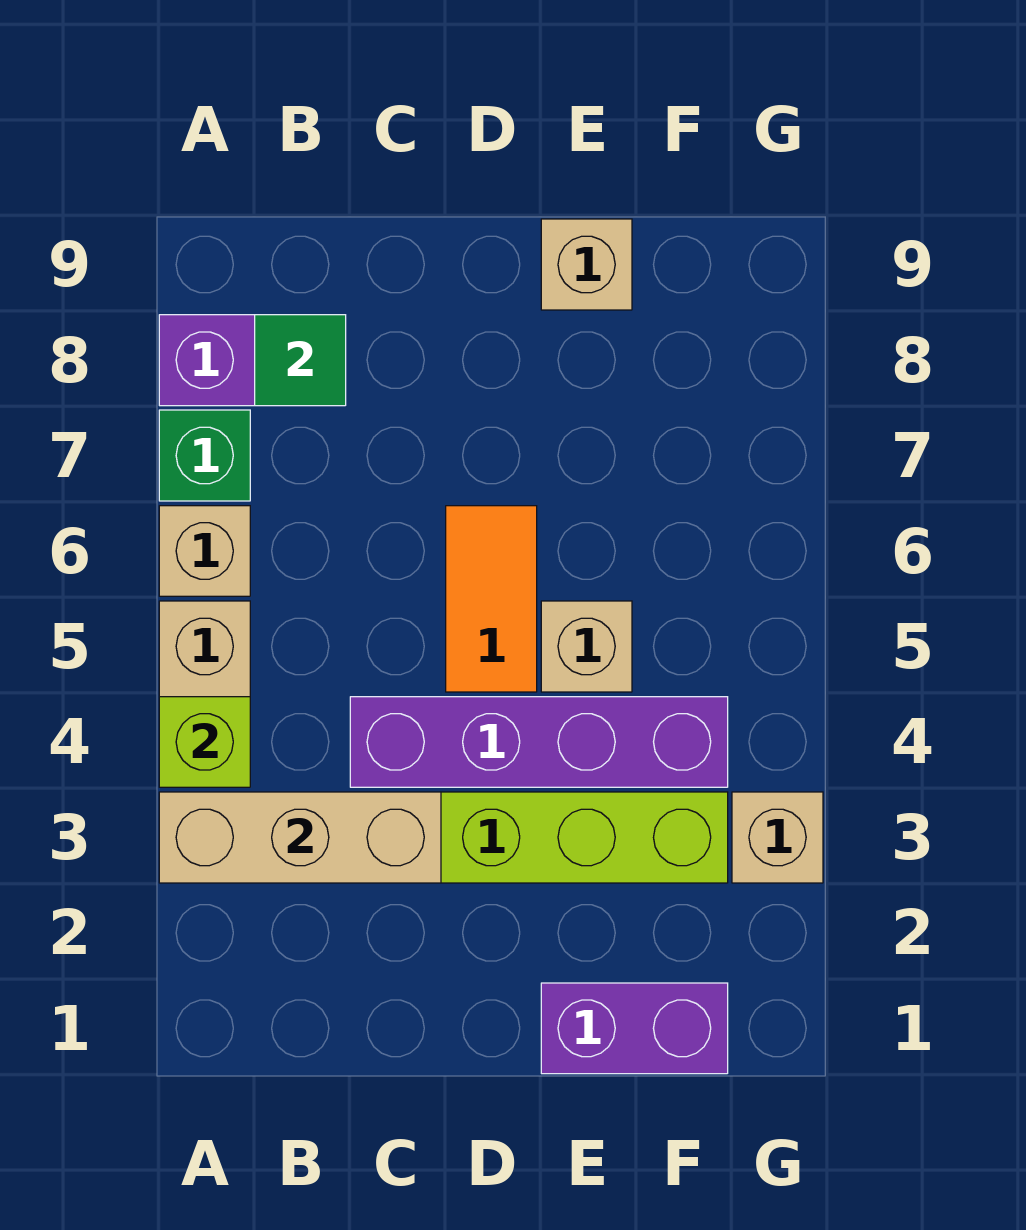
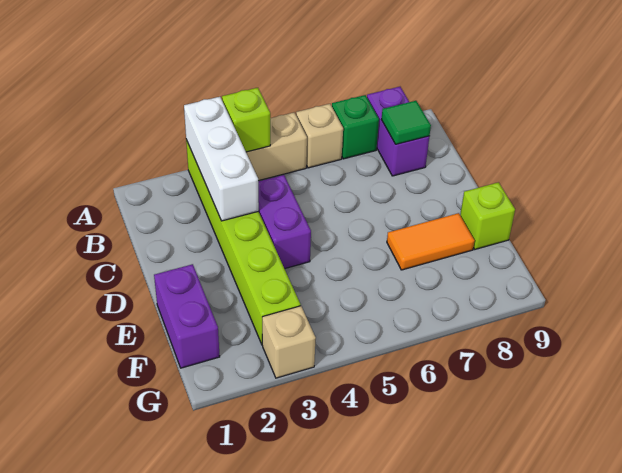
tan 1x3 brick [159,792,441,883] -> white 1x3 brick [184,97,259,221]
purple 1x4 brick [350,697,728,787] -> purple 1x2 brick [258,175,311,269]
orange 1x2 tile [446,506,537,692] -> orange 1x2 tile moved to [387,213,475,270]
tan 1x1 brick [541,601,632,692] -> none
tan 1x1 brick [541,219,632,310] -> lime 1x1 brick [460,182,515,249]

